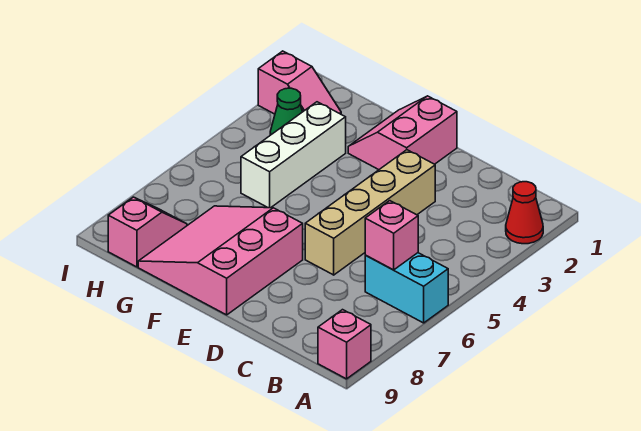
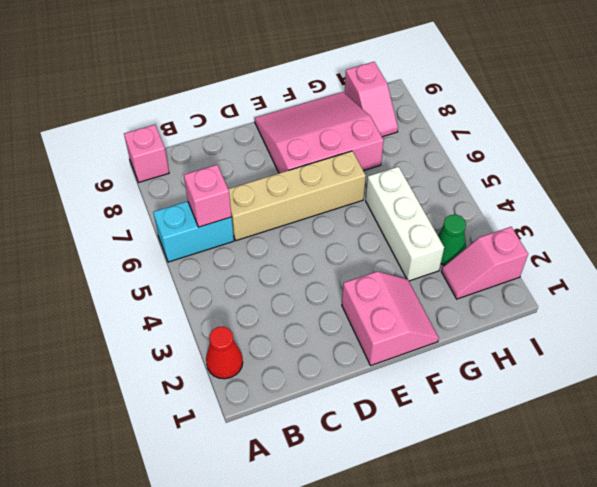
tan 1x4 brick [305,150,435,275] -> tan 1x4 brick turned to [228,151,366,241]
pink 3x3 slope [138,206,303,315] -> pink 3x3 slope turned to [255,92,384,173]

